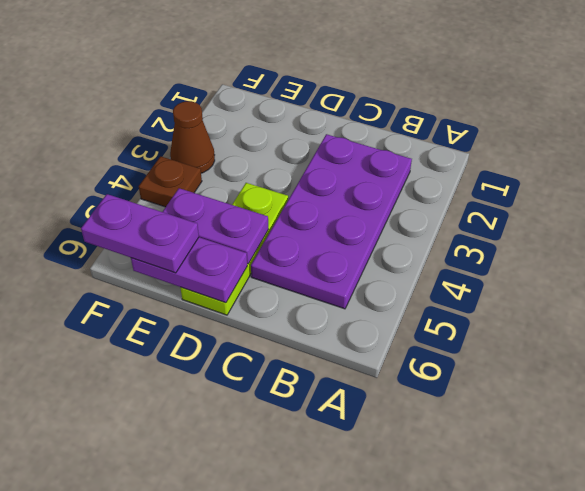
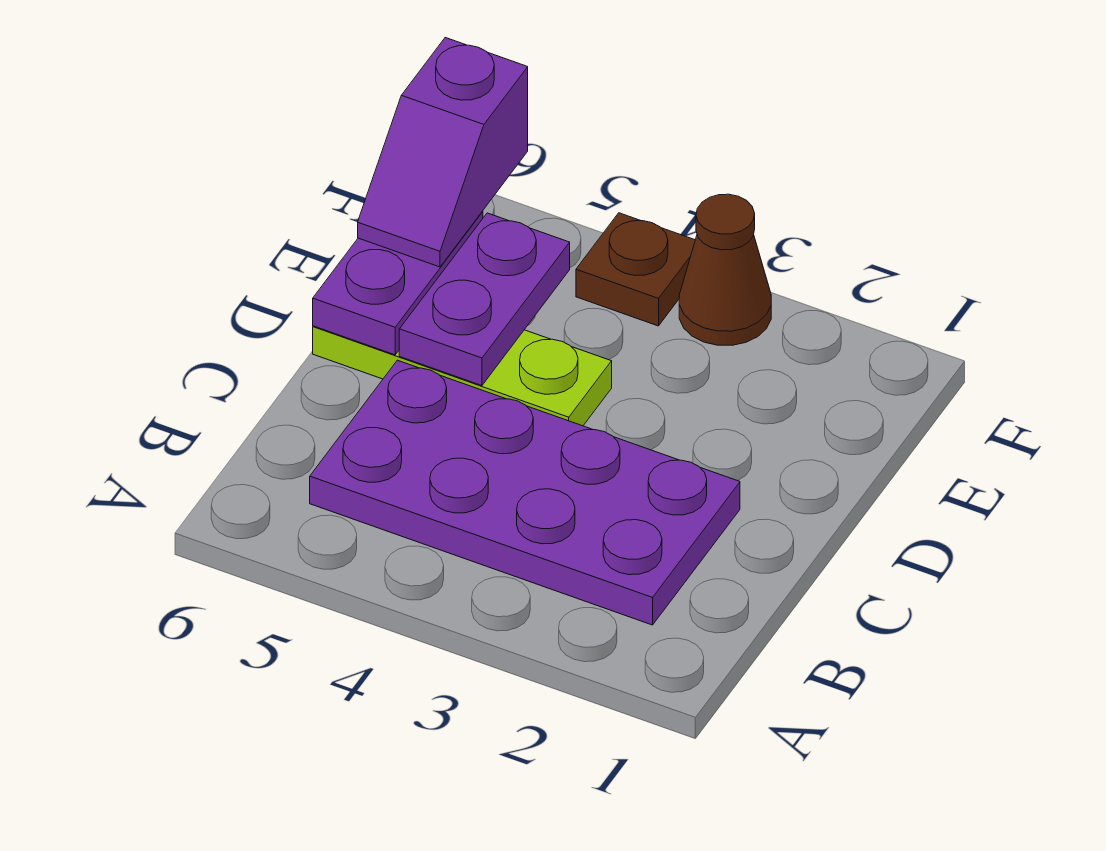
purple 1x2 plate [81,194,199,273] -> purple 1x2 slope [358,38,528,267]

